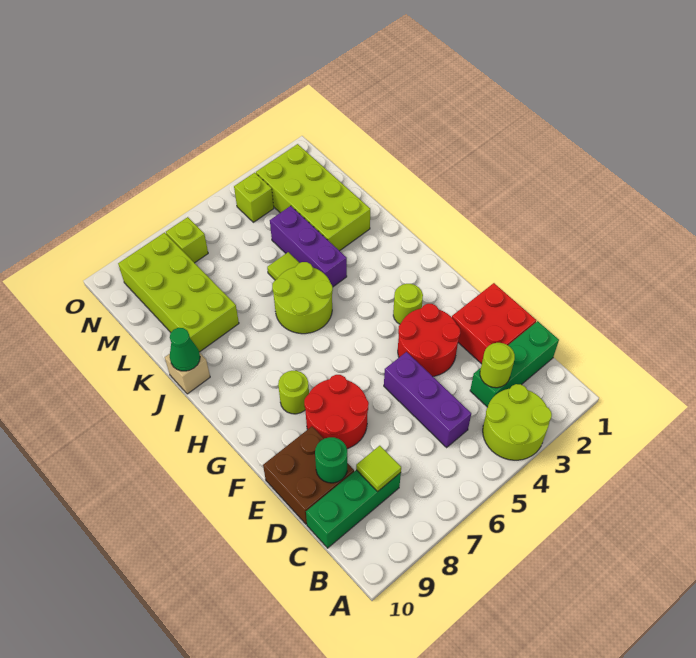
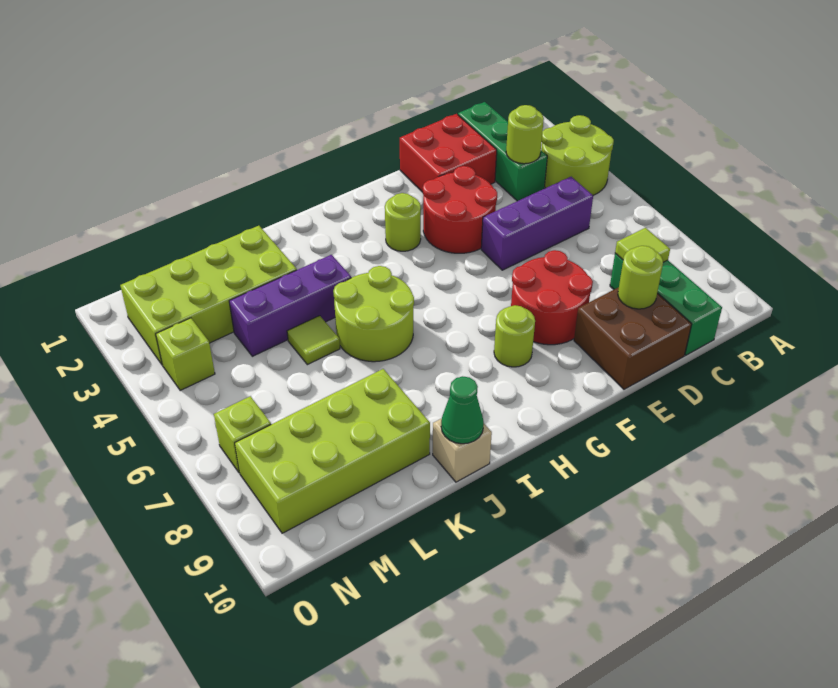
green 1x1 round brick [315,437,347,483] -> lime 1x1 round brick [618,246,663,309]

